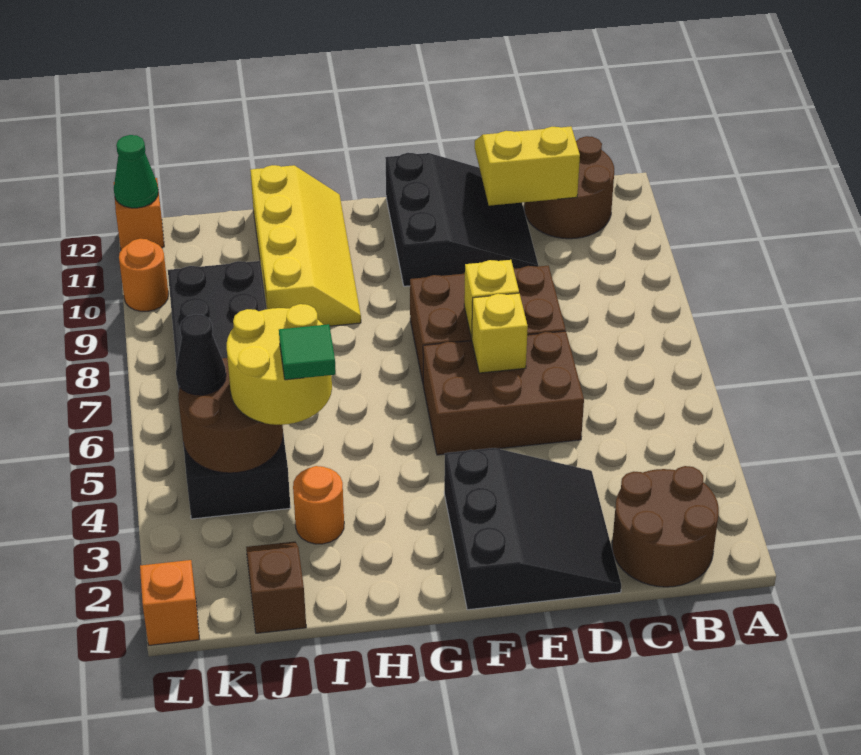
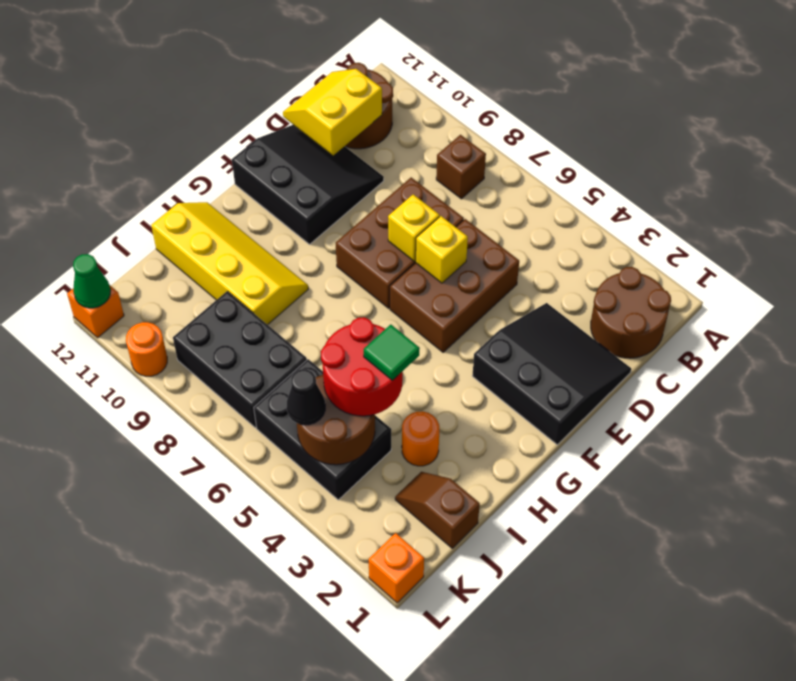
none -> brown 1x1 brick [436,135,486,199]
yellow 2x2 round brick [227,304,332,425] -> red 2x2 round brick [321,317,403,416]

